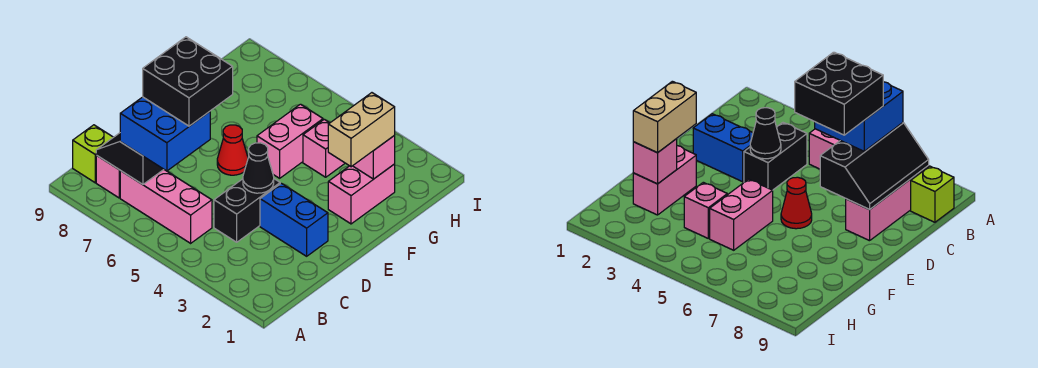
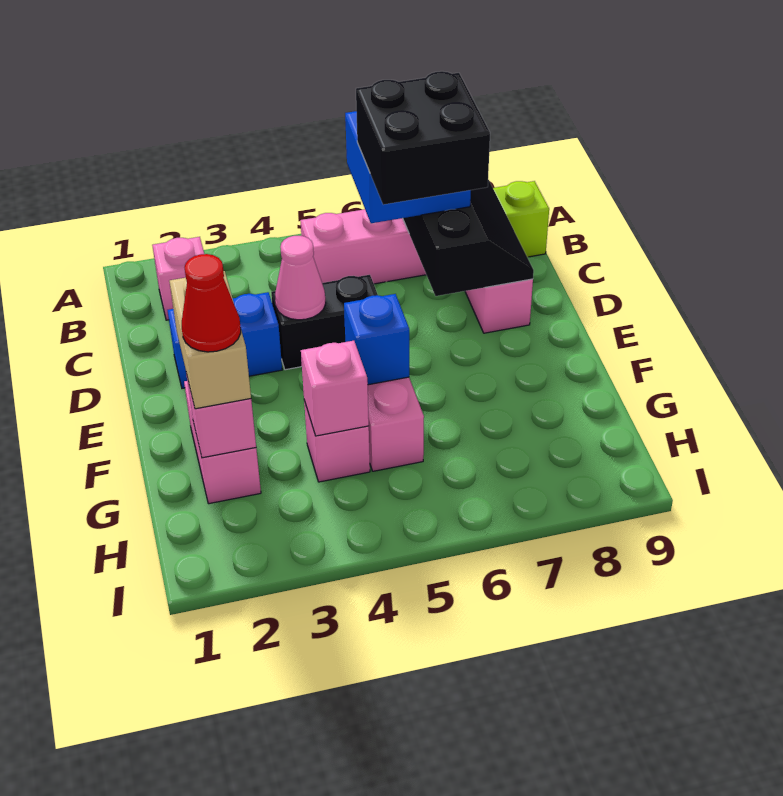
none -> pink 1x1 brick [152,237,204,320]
black 1x2 brick [214,179,280,242] -> black 1x2 brick turned to [271,275,378,370]
black 1x1 cone [243,143,274,193] -> pink 1x1 cone [275,236,326,320]
red 1x1 cone [217,125,248,175] -> red 1x1 cone moved to [182,254,241,352]
none -> blue 1x1 brick [344,294,409,385]
none -> pink 1x1 brick [301,341,369,436]

